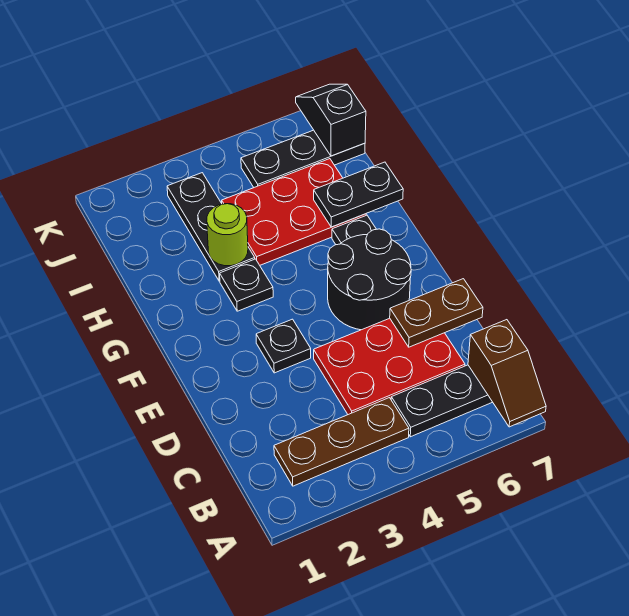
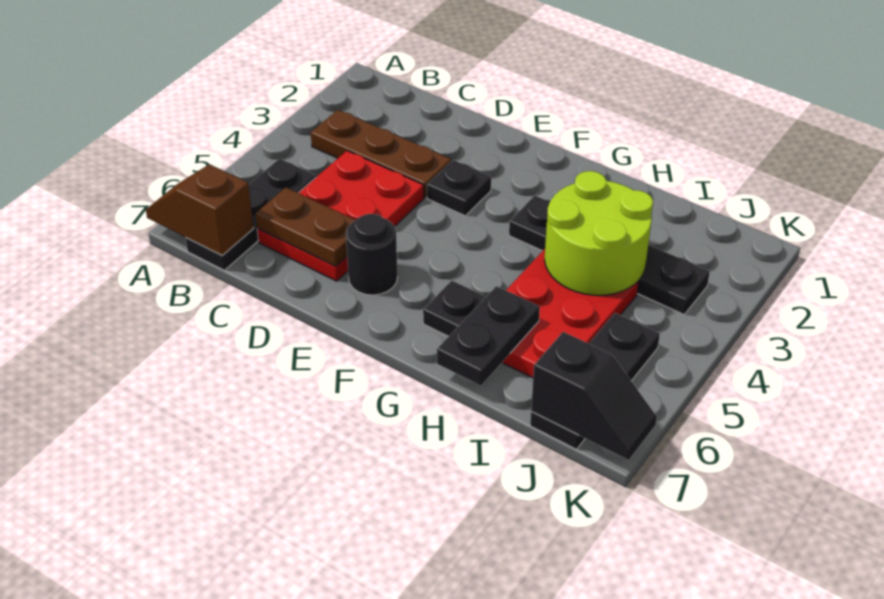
brown 1x3 plate [274,398,409,486] -> brown 1x3 plate turned to [311,110,451,198]
brown 1x2 plate [390,279,483,347] -> brown 1x2 plate turned to [255,187,355,266]
black 2x2 round brick [328,229,411,330] -> black 1x1 round brick [346,214,398,295]
lime 1x1 round brick [207,204,248,266] -> lime 2x2 round brick [545,171,653,295]

